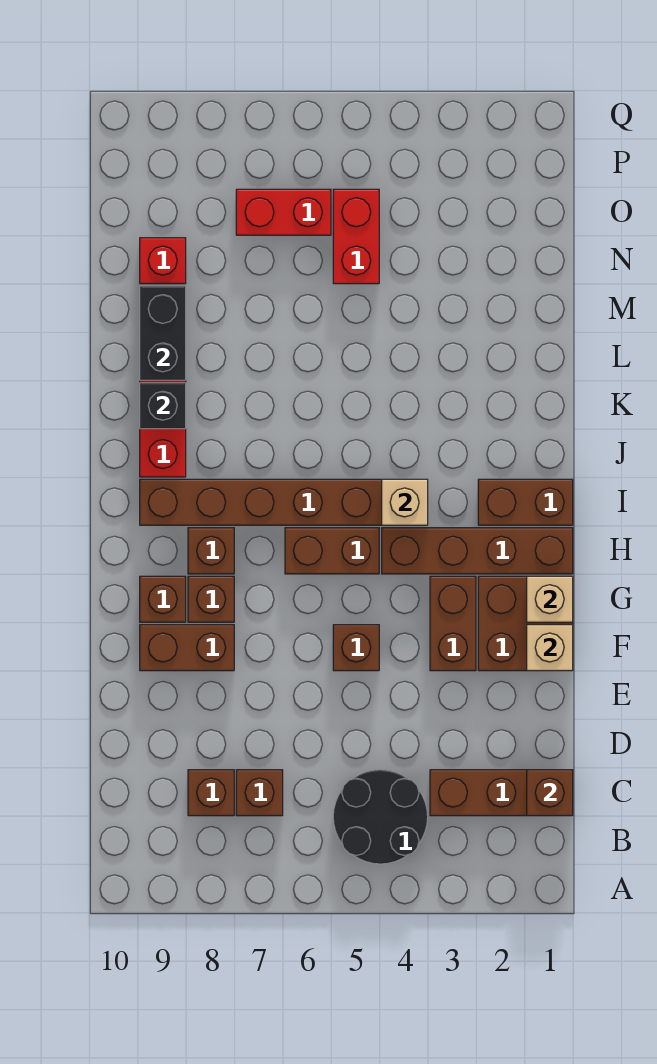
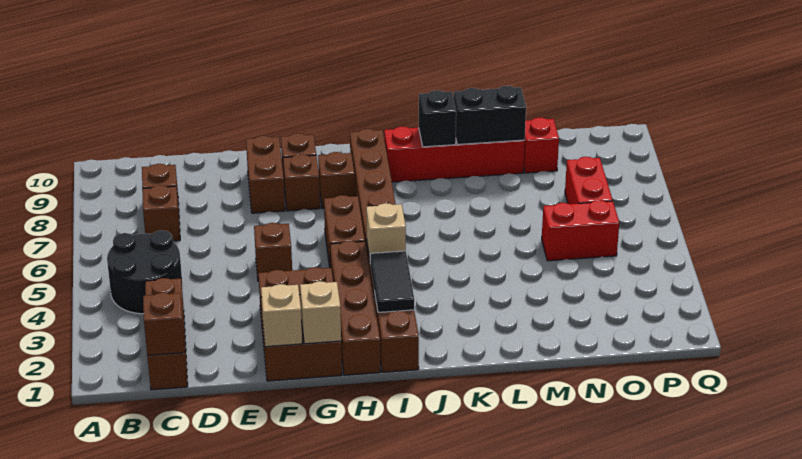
none -> black 1x2 tile [370,251,414,312]

